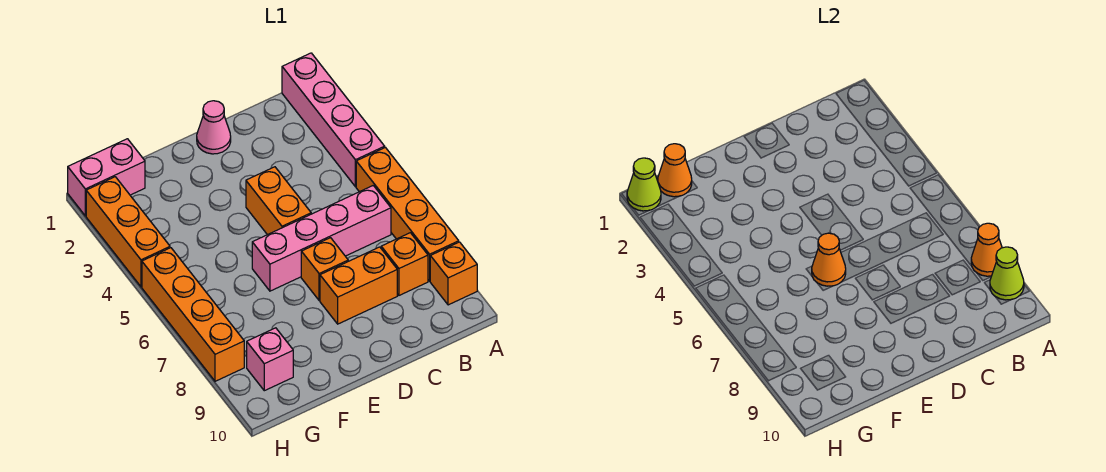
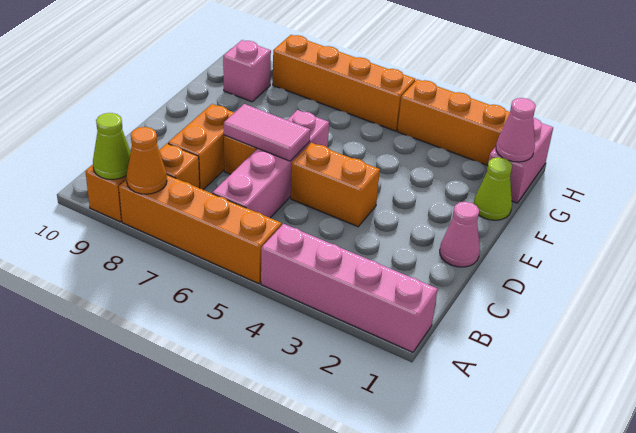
none -> pink 1x2 tile [224,104,310,161]
orange 1x1 cone [812,233,846,286] -> none
orange 1x1 cone [658,144,692,197] -> pink 1x1 cone [496,98,536,162]
lime 1x1 cone [627,158,661,211] -> lime 1x1 cone moved to [474,157,512,220]

